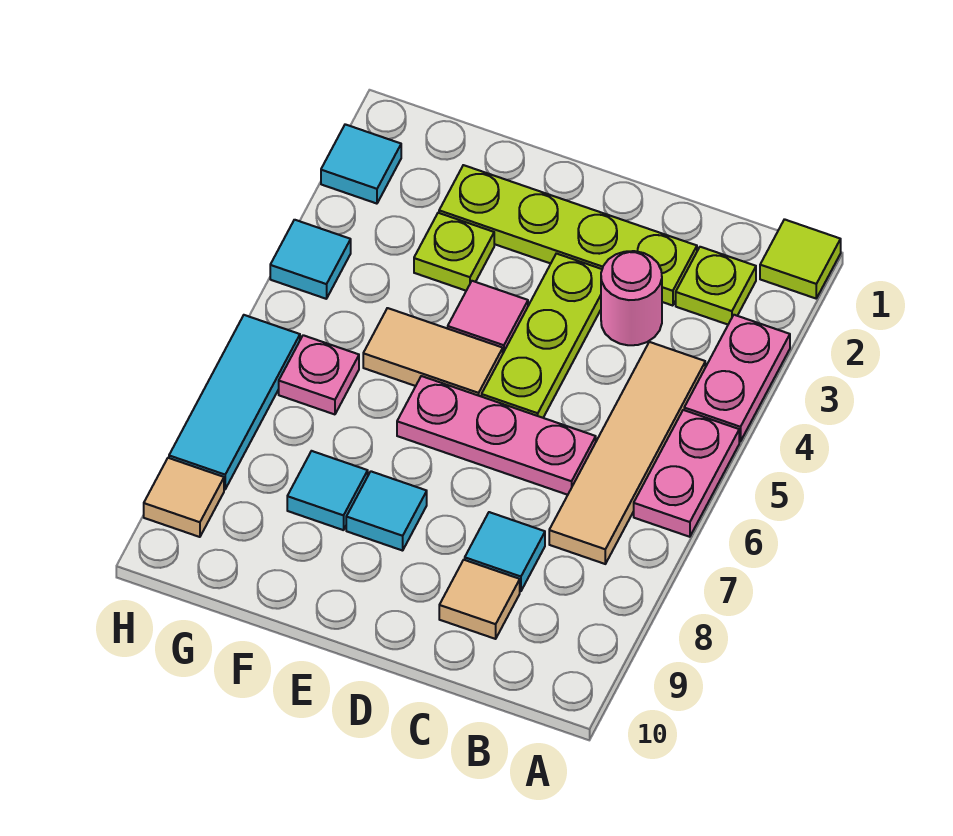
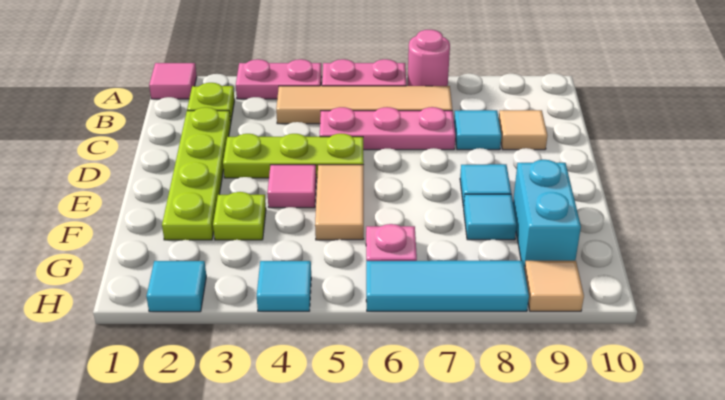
lime 1x1 tile [760,219,841,298] -> pink 1x1 tile [149,63,197,99]
pink 1x1 round brick [601,251,662,345] -> pink 1x1 round brick moved to [407,30,450,86]
pink 1x3 plate [397,376,596,495] -> pink 1x3 plate turned to [320,107,455,150]
none -> cyan 1x2 brick [513,160,581,269]

